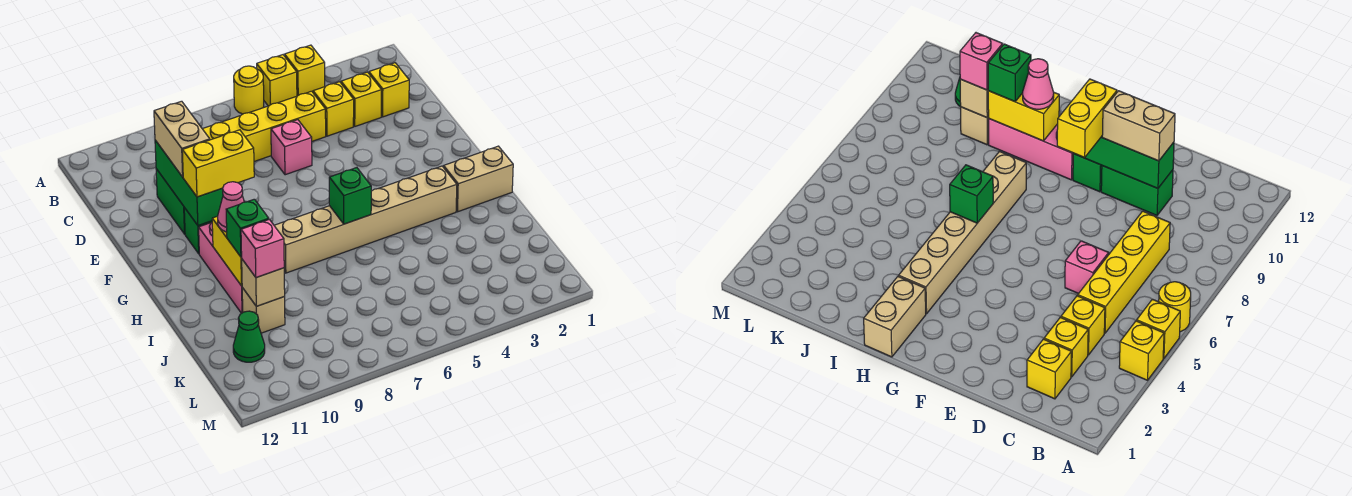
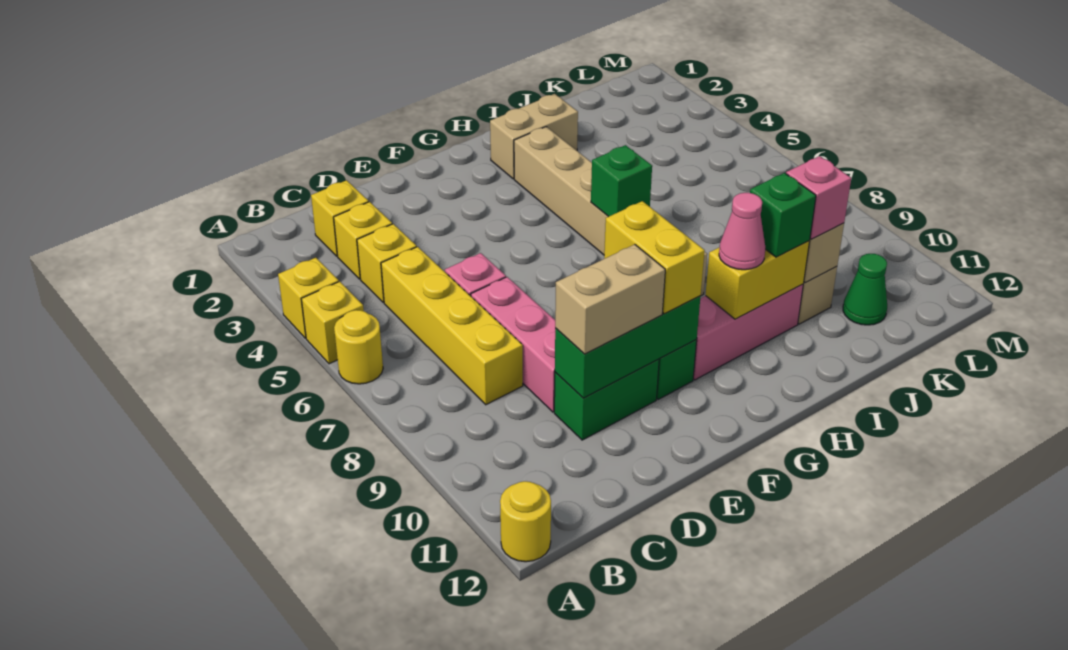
none -> yellow 1x1 round brick [500,481,551,562]
none -> pink 1x3 brick [471,277,555,412]
tan 1x2 brick [444,146,513,212] -> tan 1x2 brick turned to [490,94,578,179]

